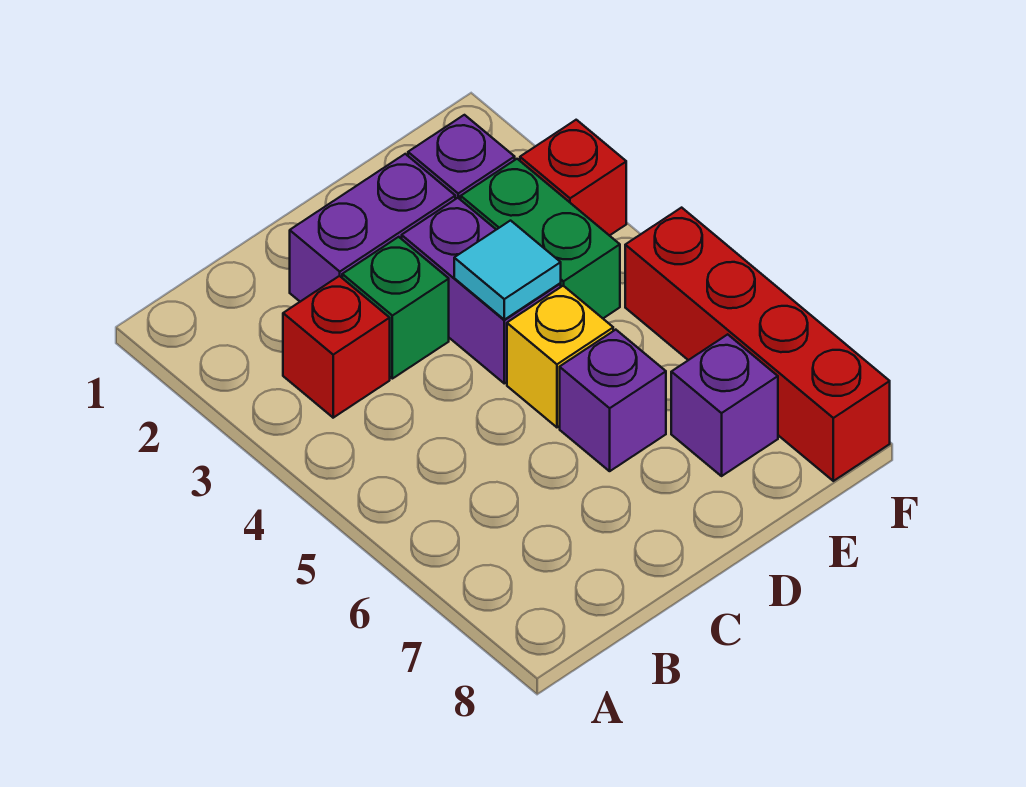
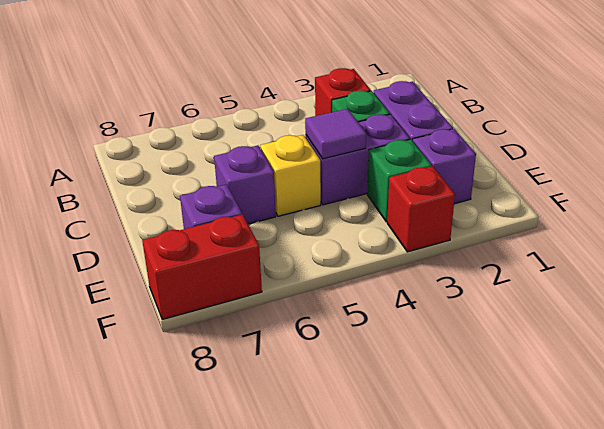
cyan 1x1 tile [454,221,561,320] -> purple 1x1 tile [305,109,366,159]
green 1x2 brick [461,159,620,318] -> green 1x1 brick [367,139,432,222]
red 1x4 brick [625,208,890,481] -> red 1x2 brick [142,214,262,319]

